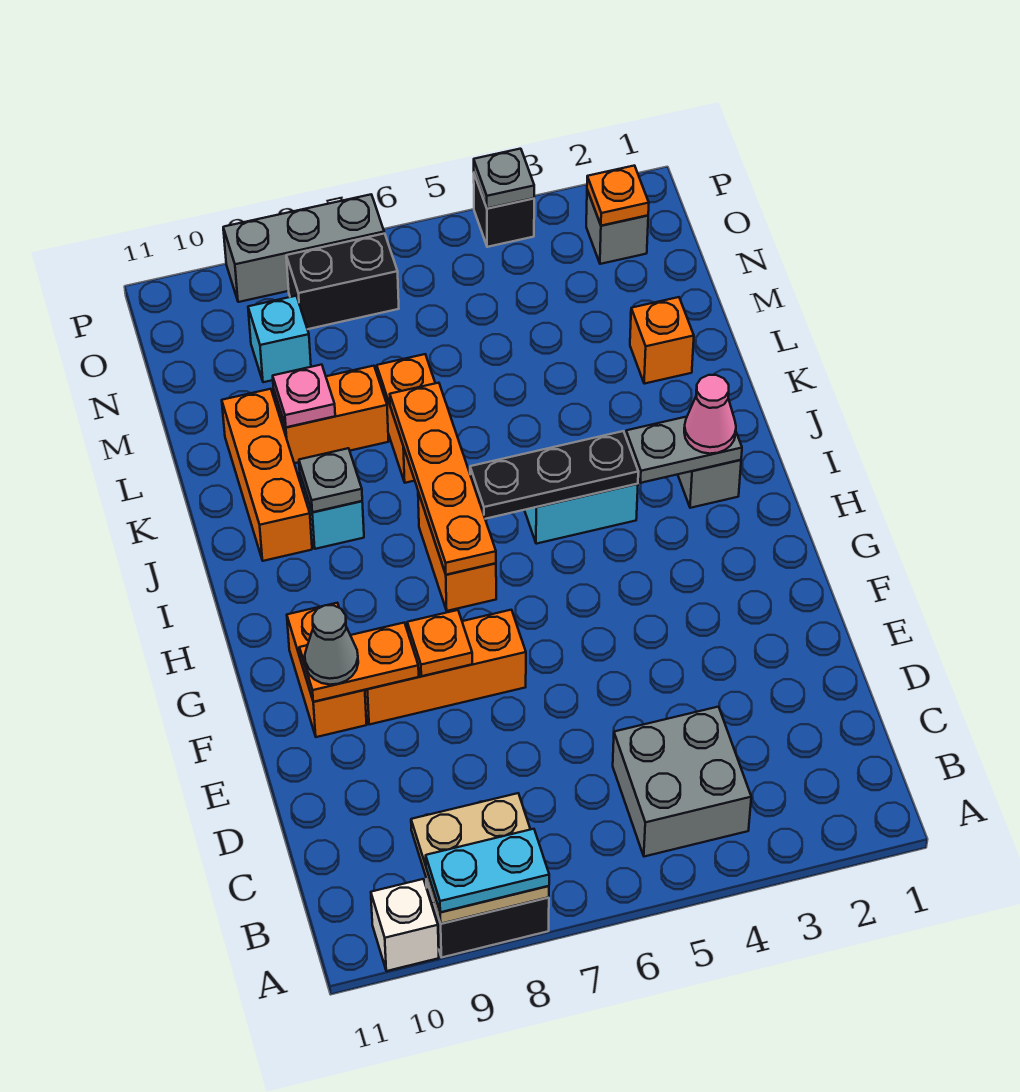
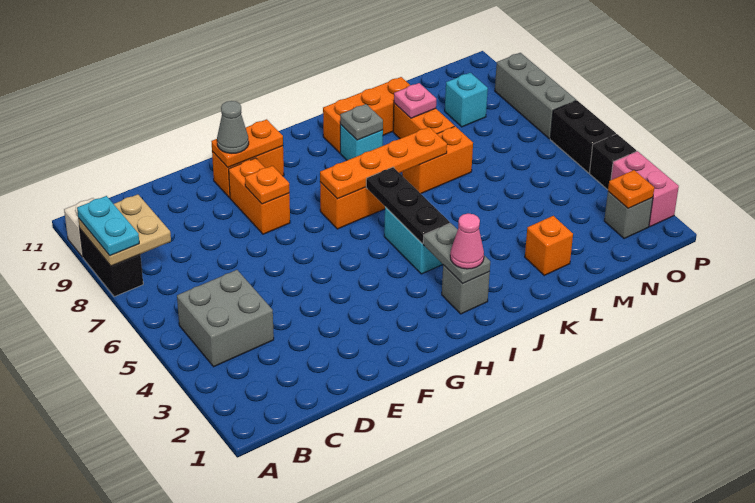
orange 1x3 brick [365,610,526,725] -> orange 1x2 brick [229,158,290,234]
orange 1x2 plate [299,623,419,702] -> orange 1x2 plate turned to [211,119,283,167]
black 1x2 brick [286,233,399,329] -> black 1x2 brick moved to [550,101,616,173]
none -> pink 1x2 brick [611,151,679,227]
grey 1x1 plate [474,149,534,208] -> none

